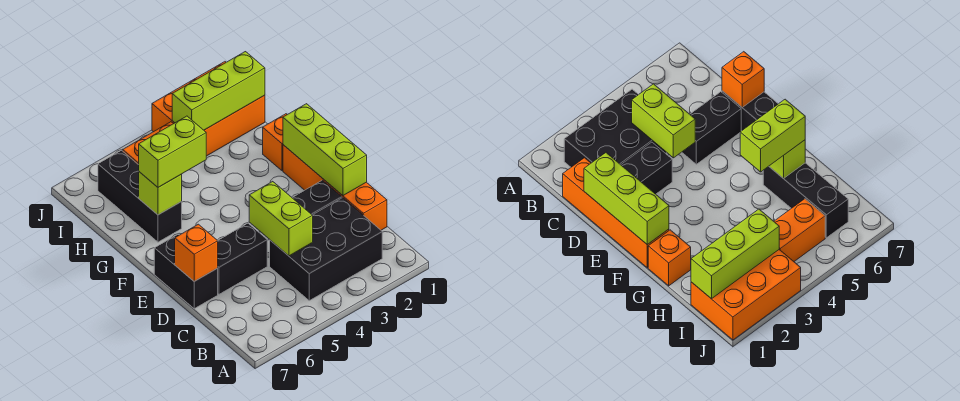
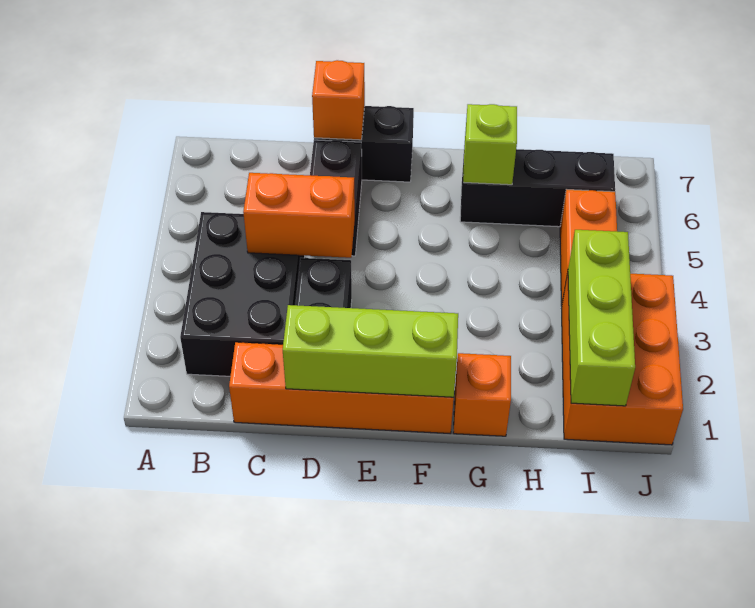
lime 1x2 brick [249,182,313,256] -> orange 1x2 brick [243,173,355,258]
lime 1x2 brick [139,116,206,187] -> none

